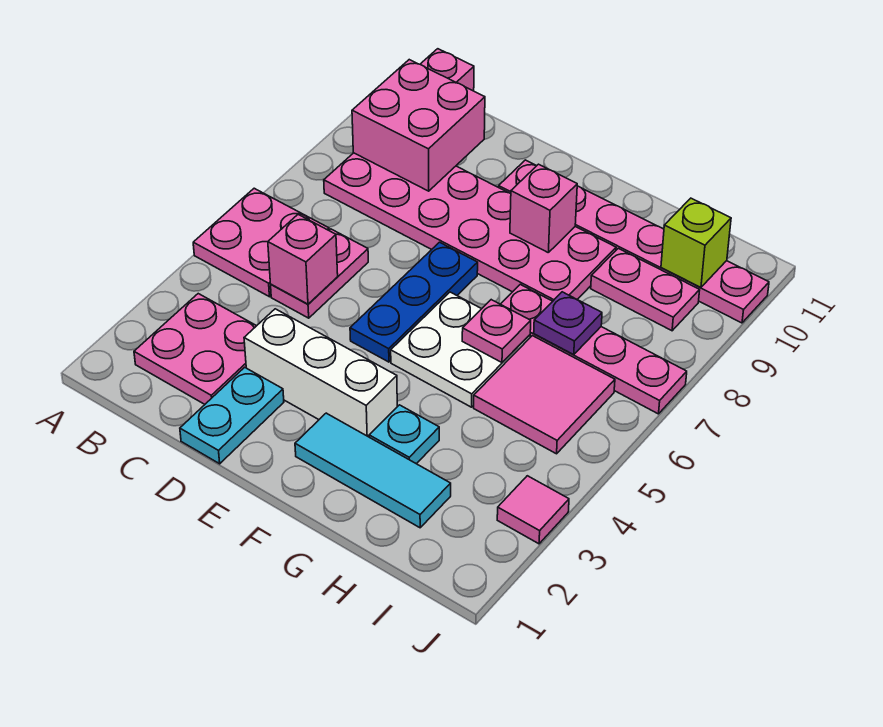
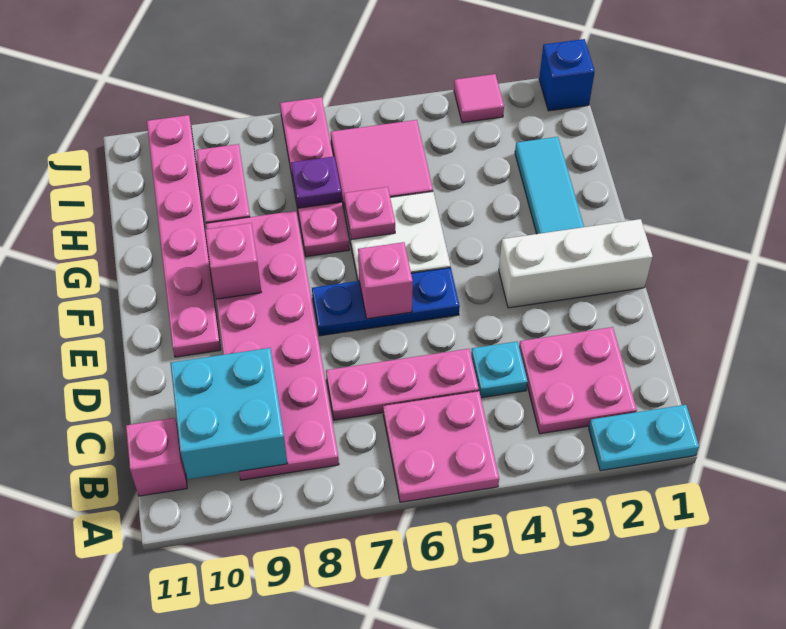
pink 2x2 brick [352,60,485,191] -> cyan 2x2 brick [170,348,288,479]
pink 1x2 plate [271,229,368,318] -> pink 1x3 plate [326,349,479,420]
pink 1x1 brick [268,215,338,304] -> pink 1x1 brick moved to [358,242,413,319]
cyan 1x2 plate [180,367,284,464] -> cyan 1x2 plate moved to [589,405,699,471]
white 1x3 brick [244,309,397,437] -> white 1x3 brick turned to [499,219,653,308]
cyan 1x1 plate [369,405,439,464] -> cyan 1x1 plate moved to [471,342,528,398]
lime 1x1 brick [661,198,731,287] -> none
none -> blue 1x1 brick [539,39,595,111]

